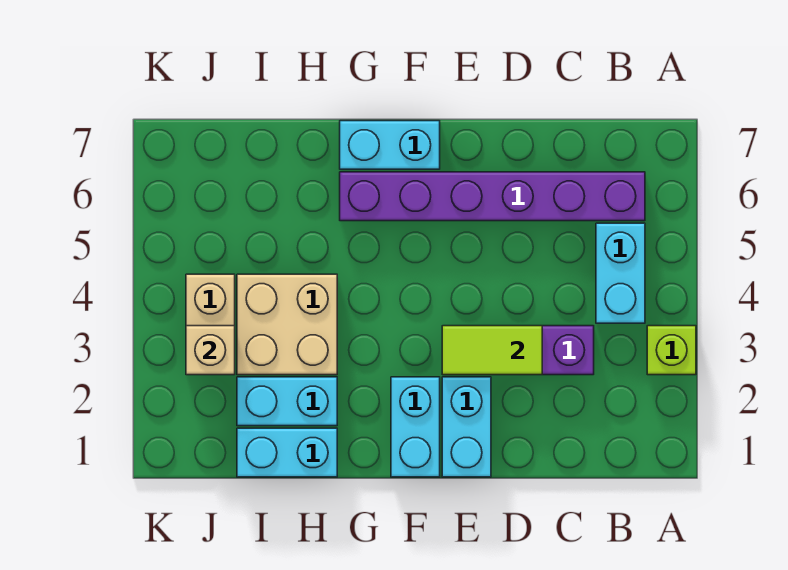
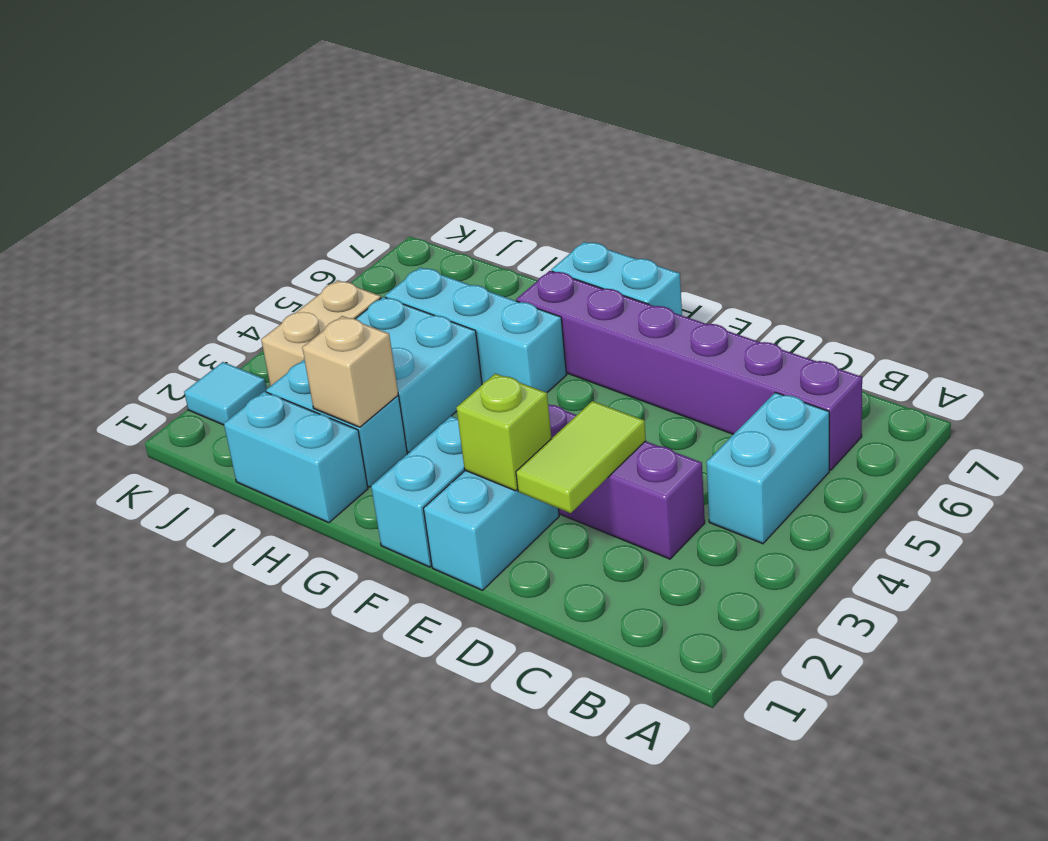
lime 1x1 brick [647,326,696,375] -> lime 1x1 brick moved to [456,373,552,491]
lime 1x2 tile [442,326,542,375] -> lime 1x2 tile turned to [516,401,646,513]
none -> cyan 1x3 brick [385,267,566,393]
tan 2x2 brick [237,274,337,375] -> cyan 2x2 brick [356,297,482,452]
tan 1x1 brick [186,326,235,375] -> tan 1x1 brick moved to [302,316,398,427]
none -> cyan 1x1 tile [184,362,267,425]

